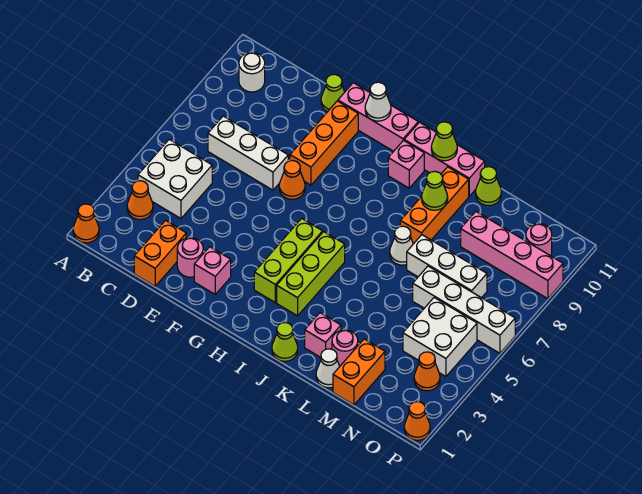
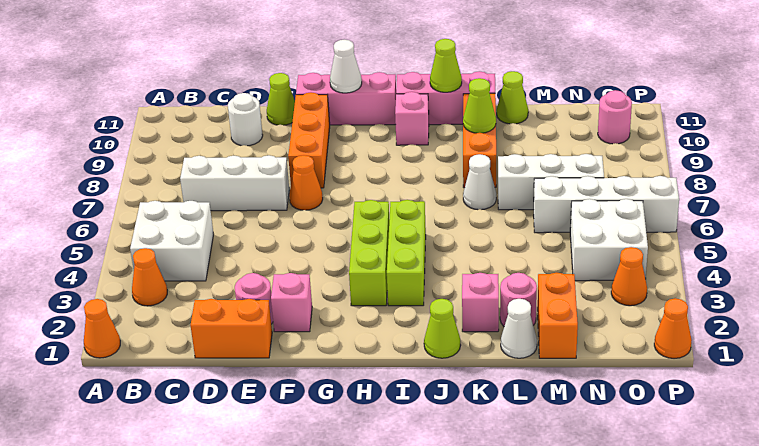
white 1x1 round brick [239,52,265,92] -> white 1x1 round brick moved to [228,93,263,146]
orange 1x2 brick [134,221,186,286] -> orange 1x2 brick turned to [191,299,272,358]
pink 1x4 brick [461,212,563,299] -> none

